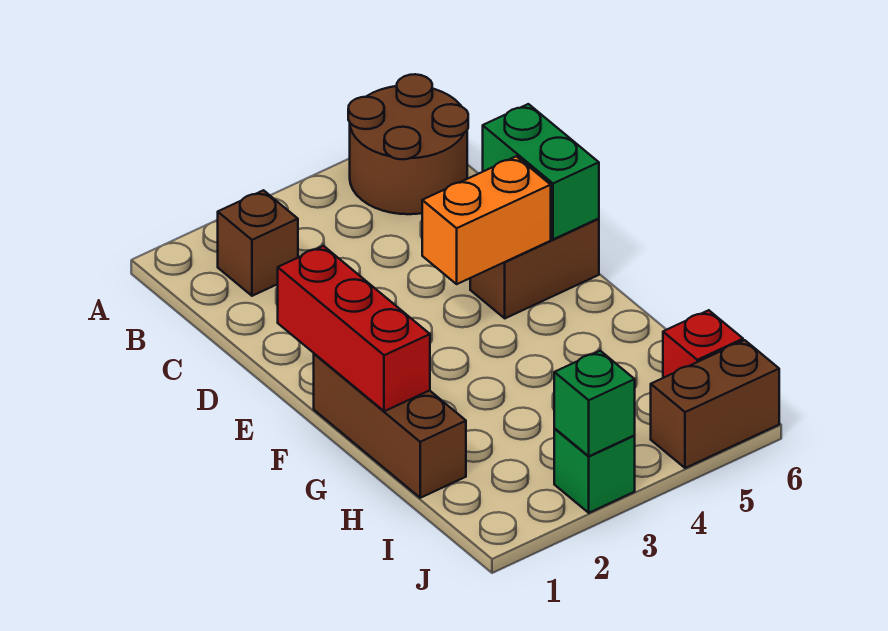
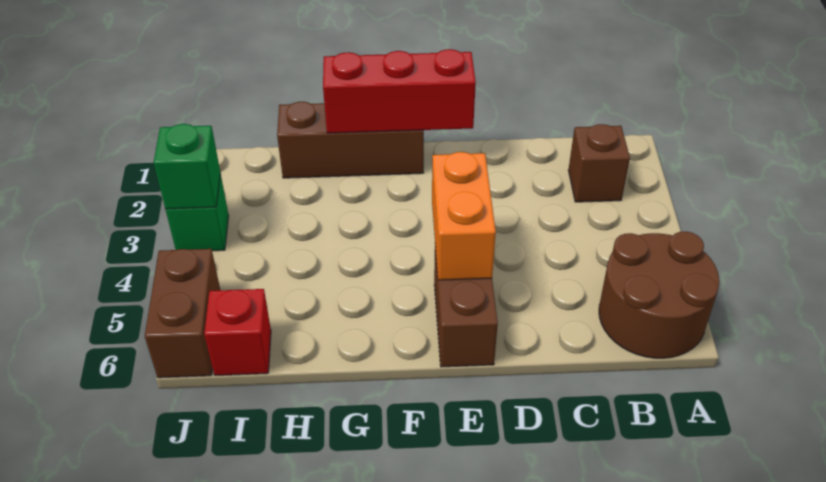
green 1x2 brick [483,104,599,239] -> none

